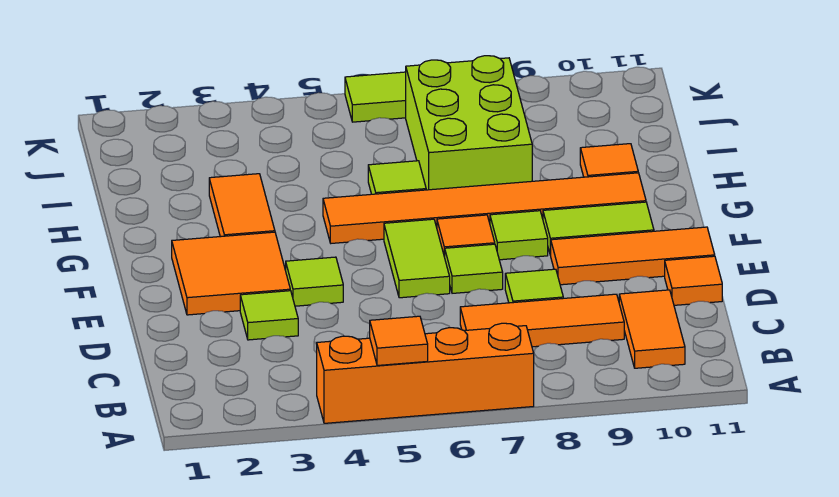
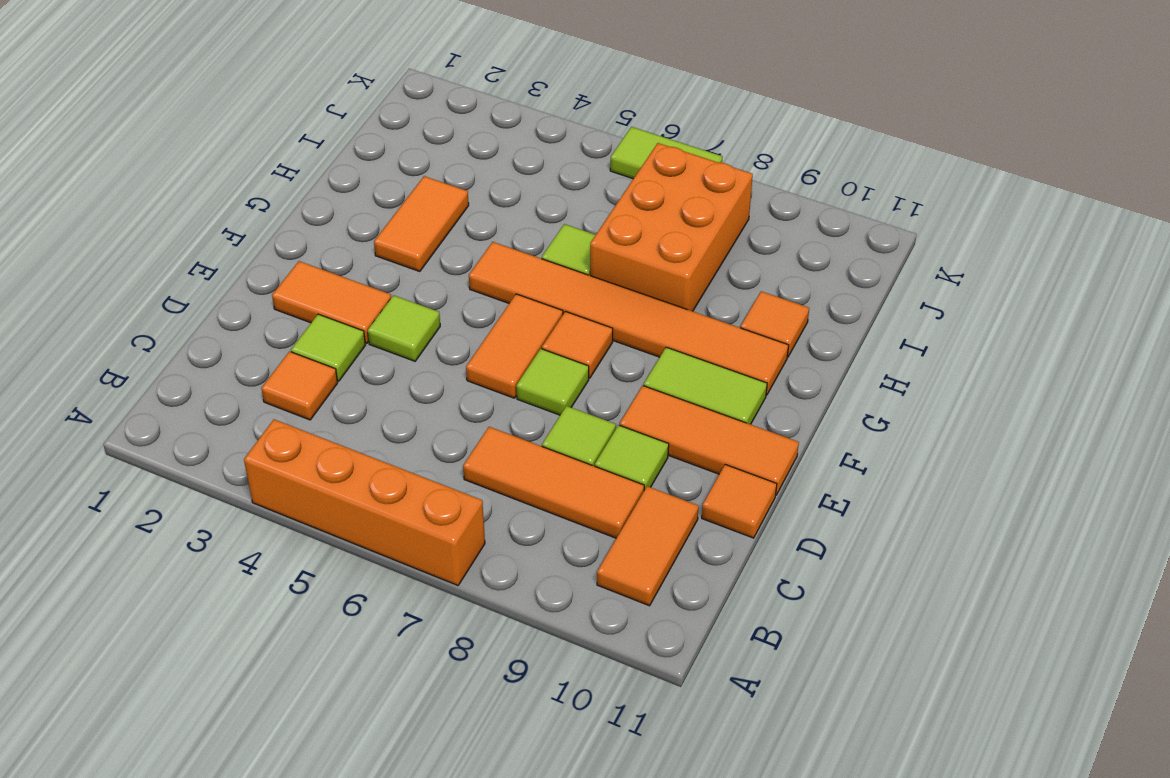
orange 1x1 tile [370,316,428,366] -> orange 1x1 tile moved to [261,352,338,420]
orange 2x2 tile [172,232,290,315] -> orange 1x2 tile [272,261,391,343]
lime 1x2 tile [384,219,450,298] -> orange 1x2 tile [466,294,563,398]
lime 1x1 tile [490,211,548,260] -> lime 1x1 tile moved to [595,425,669,490]
lime 2x3 brick [406,56,532,190] -> orange 2x3 brick [590,143,753,311]

